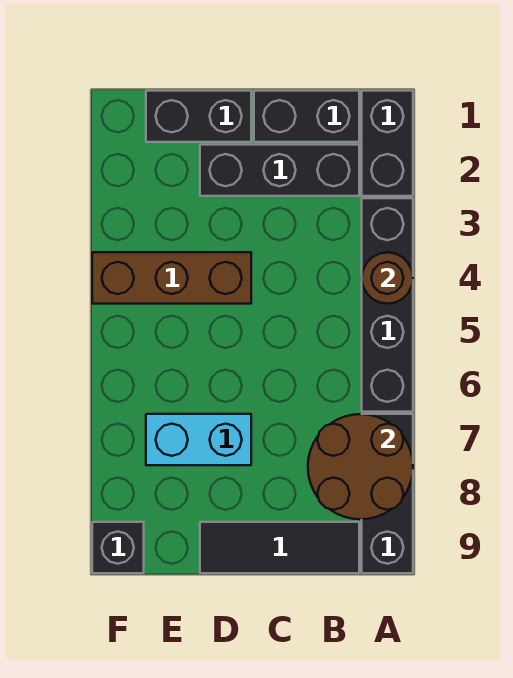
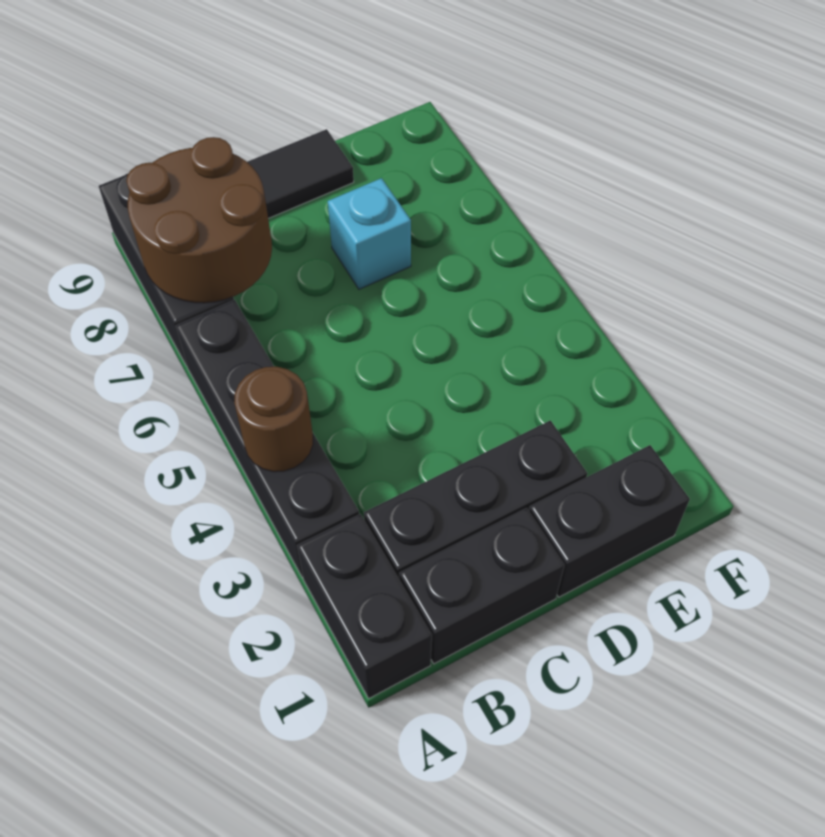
brown 1x3 brick [92,252,251,304] -> none
cyan 1x2 brick [146,414,251,465] -> cyan 1x1 brick [328,178,411,289]
black 1x1 brick [92,522,144,573] -> none

